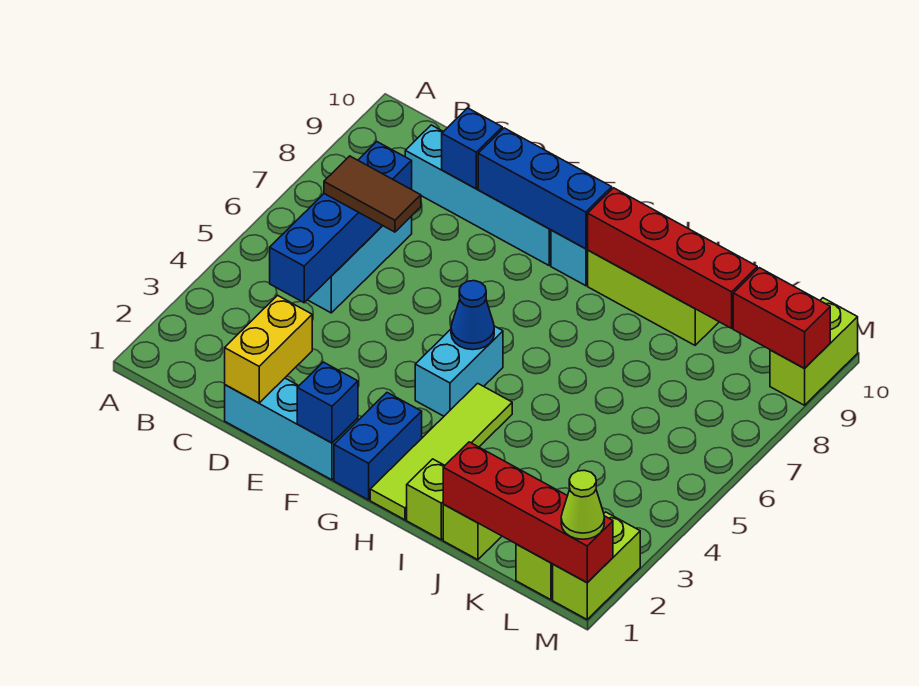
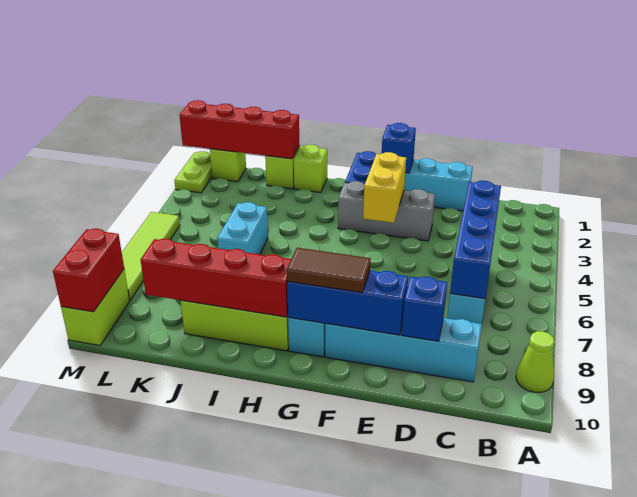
brown 1x2 tile [324,156,421,232] -> brown 1x2 tile moved to [287,248,371,293]
yellow 1x2 brick [225,295,312,403] -> yellow 1x2 brick moved to [363,152,406,223]
none -> grey 1x3 brick [338,181,435,241]
cyan 1x2 brick [415,326,503,416] -> cyan 1x2 brick moved to [217,202,268,254]
blue 1x1 cone [451,281,494,350] -> none
lime 1x4 tile [370,383,512,520] -> lime 1x4 tile moved to [122,212,180,300]
red 1x2 brick [733,268,830,369] -> red 1x2 brick turned to [53,229,124,312]
lime 1x2 brick [553,512,640,619] -> lime 1x2 plate [174,151,212,193]
lime 1x1 cone [561,470,604,539] -> lime 1x1 cone moved to [516,331,555,393]

